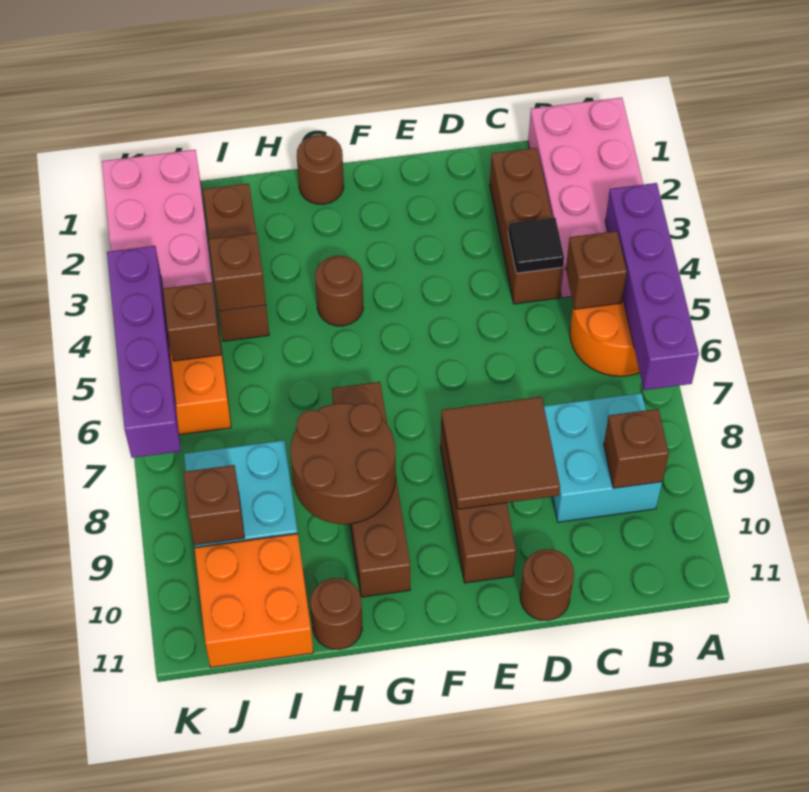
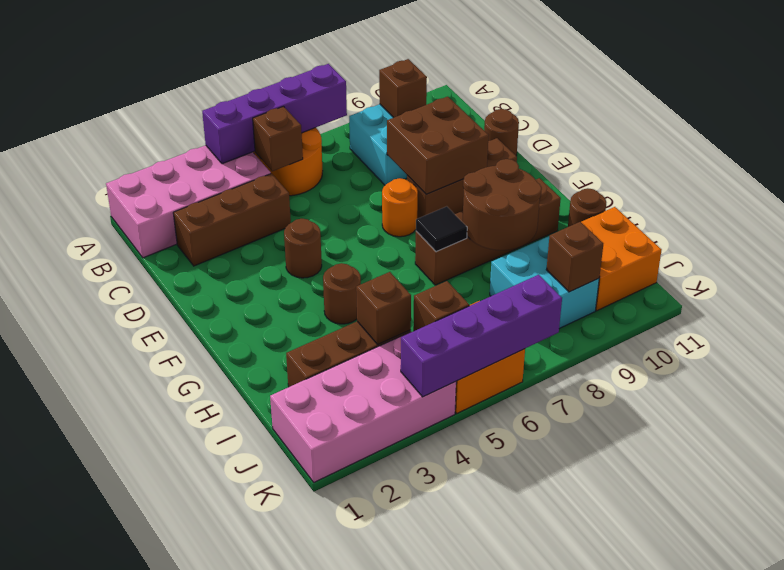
black 1x1 tile [508,217,564,273] -> black 1x1 tile moved to [416,206,467,252]
brown 2x2 tile [441,397,560,509] -> brown 2x2 brick [387,97,489,194]
none -> orange 1x1 round brick [382,178,418,237]
brown 1x1 round brick [297,135,344,204] -> brown 1x1 round brick moved to [284,219,322,278]

